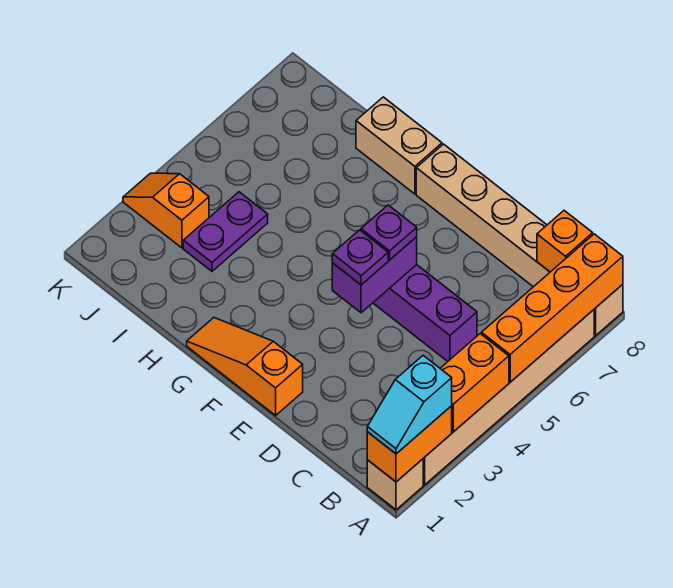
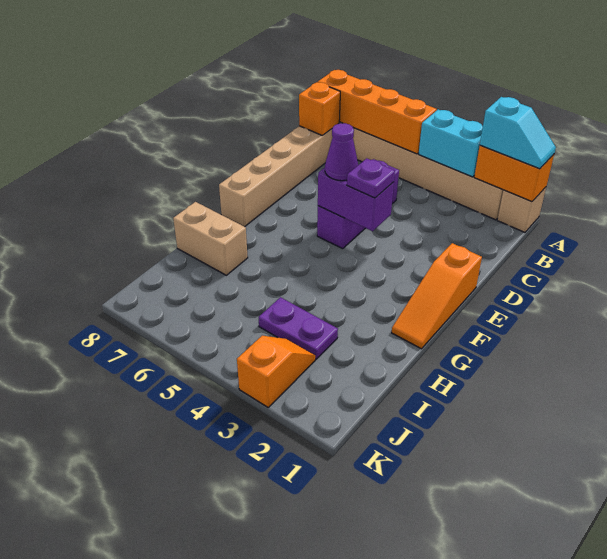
orange 1x2 brick [440,334,509,432] -> cyan 1x2 brick [419,109,483,177]
purple 1x1 plate [361,205,417,260] -> purple 1x1 cone [325,123,358,181]
tan 1x2 brick [356,97,442,194] -> tan 1x2 brick turned to [173,202,248,275]
orange 1x2 slope [123,173,209,248] -> orange 1x2 slope turned to [237,336,315,407]

